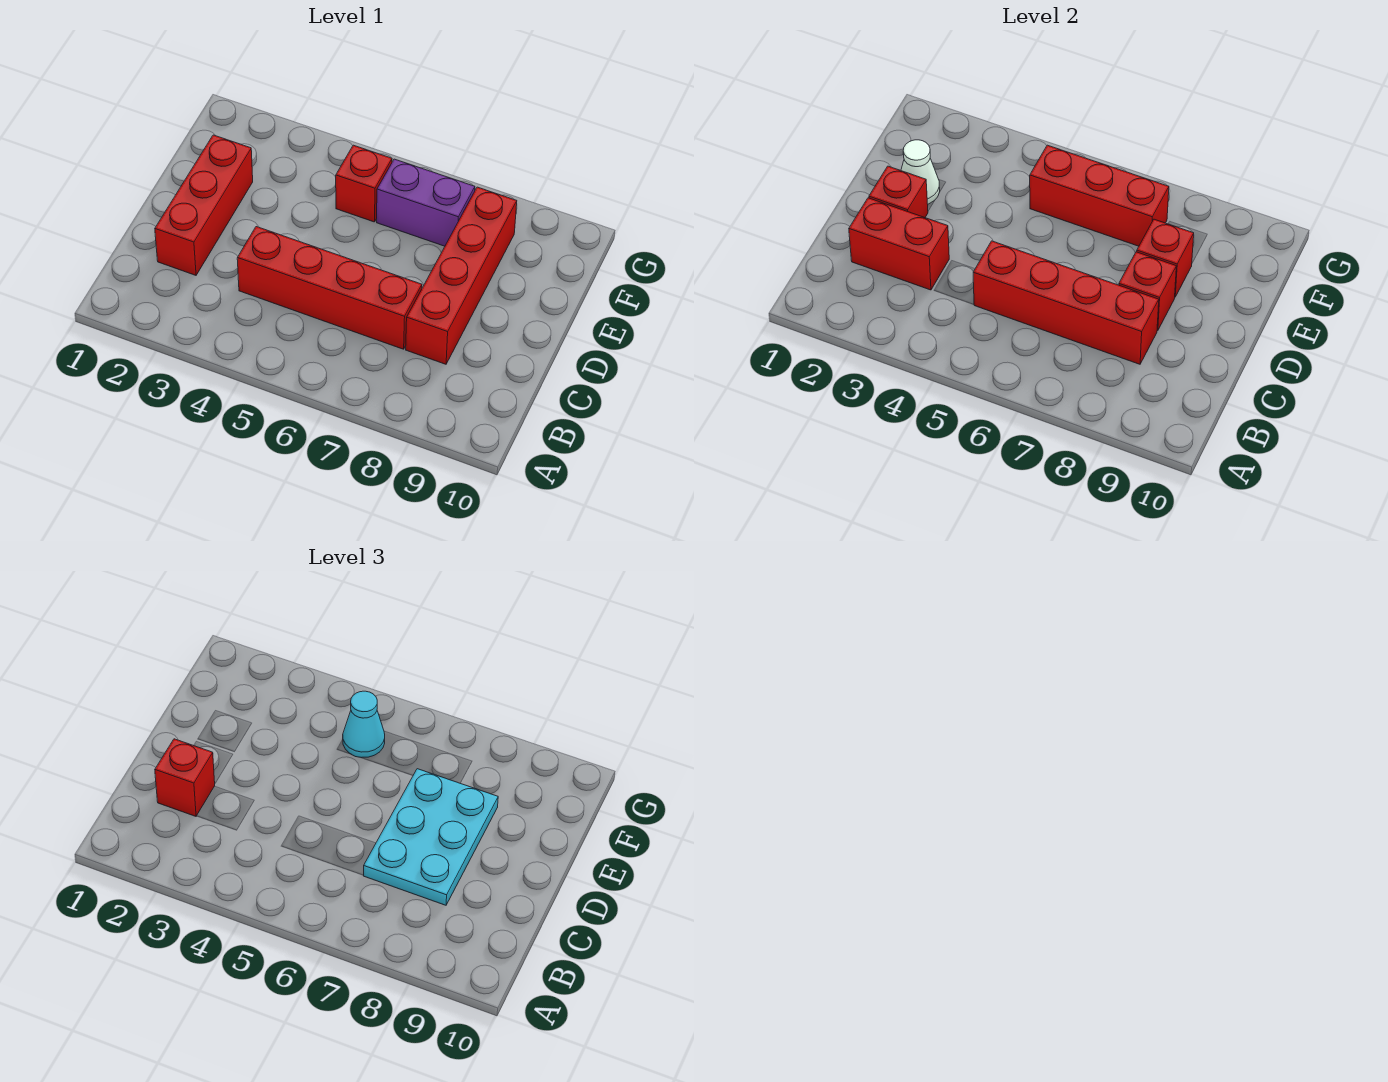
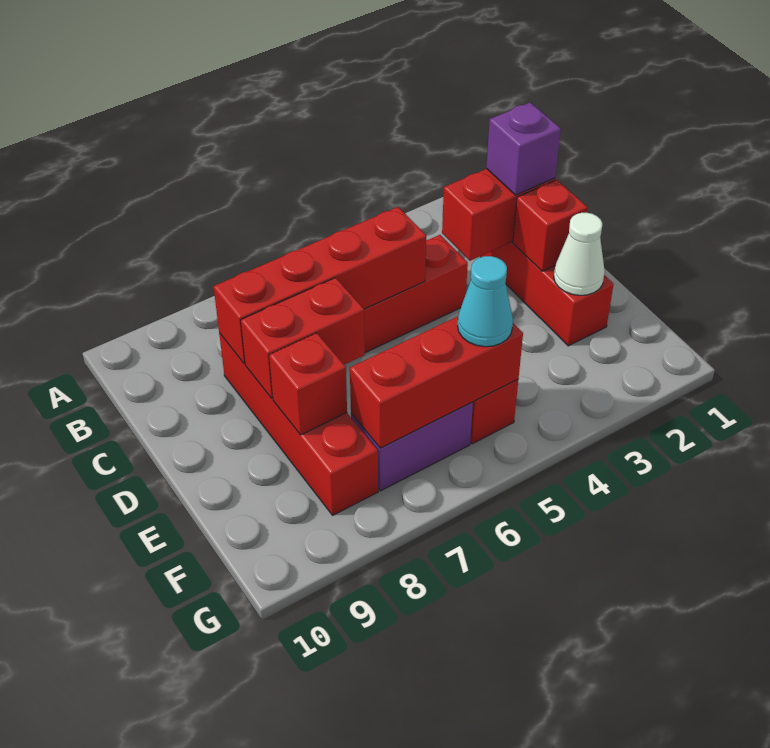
red 1x1 brick [155,739,215,816] -> purple 1x1 brick [486,102,561,195]
cyan 2x3 plate [363,769,498,905] -> none
red 1x1 brick [1119,252,1176,331] -> red 1x2 brick [241,278,365,398]

